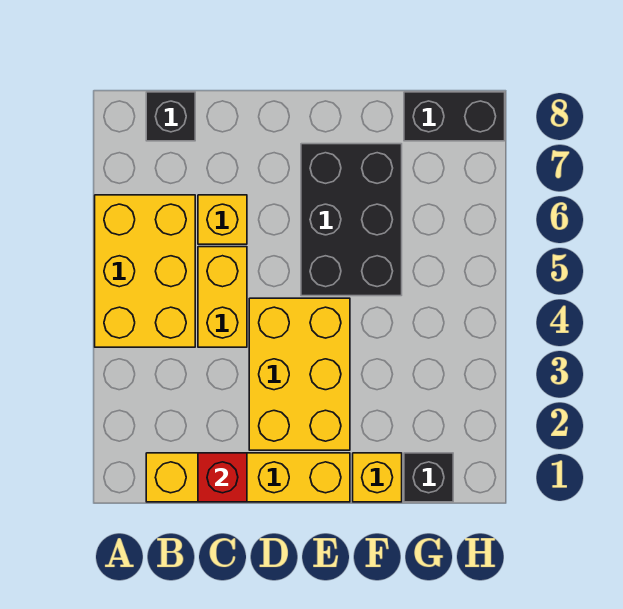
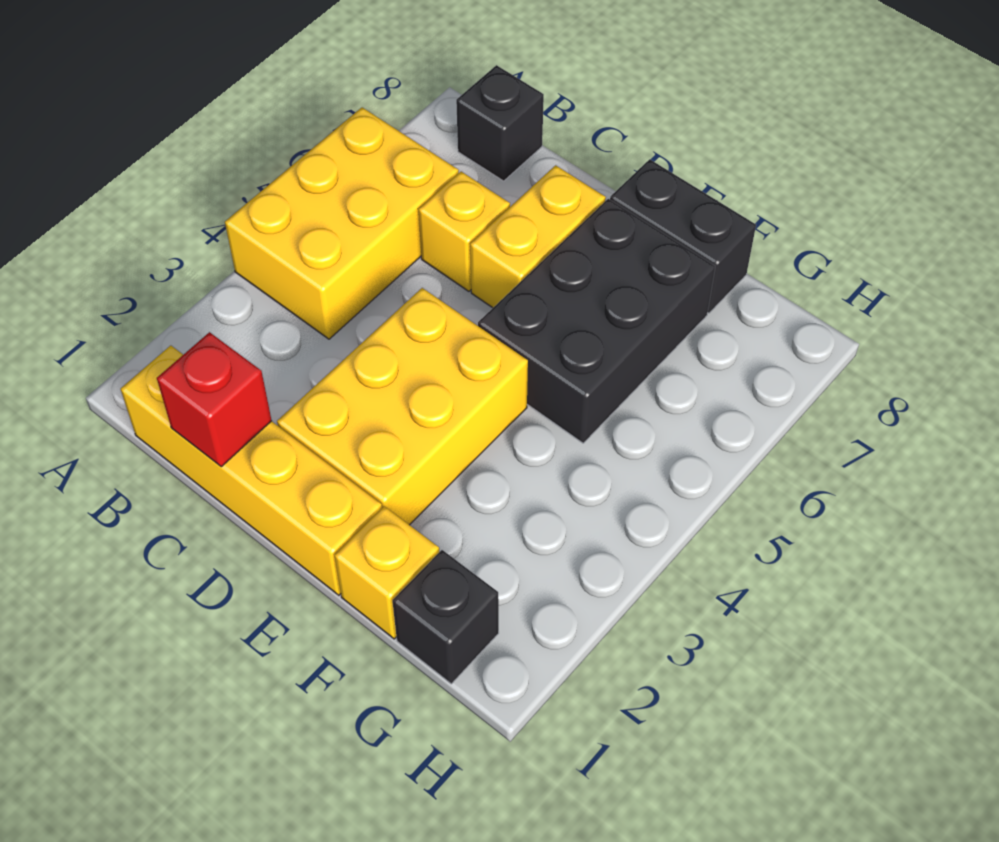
yellow 1x2 brick [198,247,247,347] -> yellow 1x2 brick moved to [470,165,606,308]
black 1x2 brick [404,92,505,141] -> black 1x2 brick moved to [610,159,756,313]

